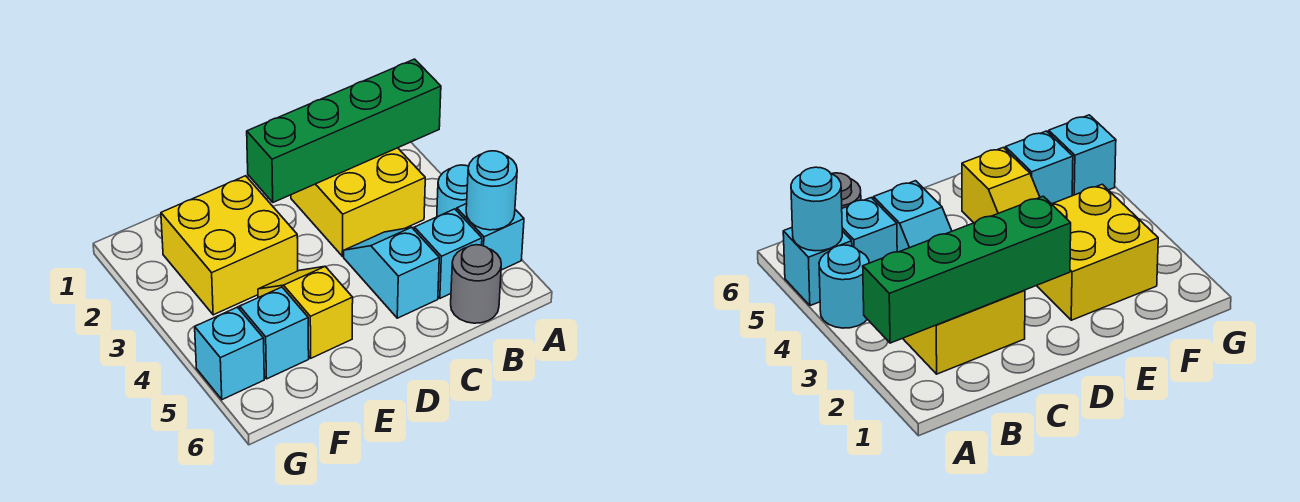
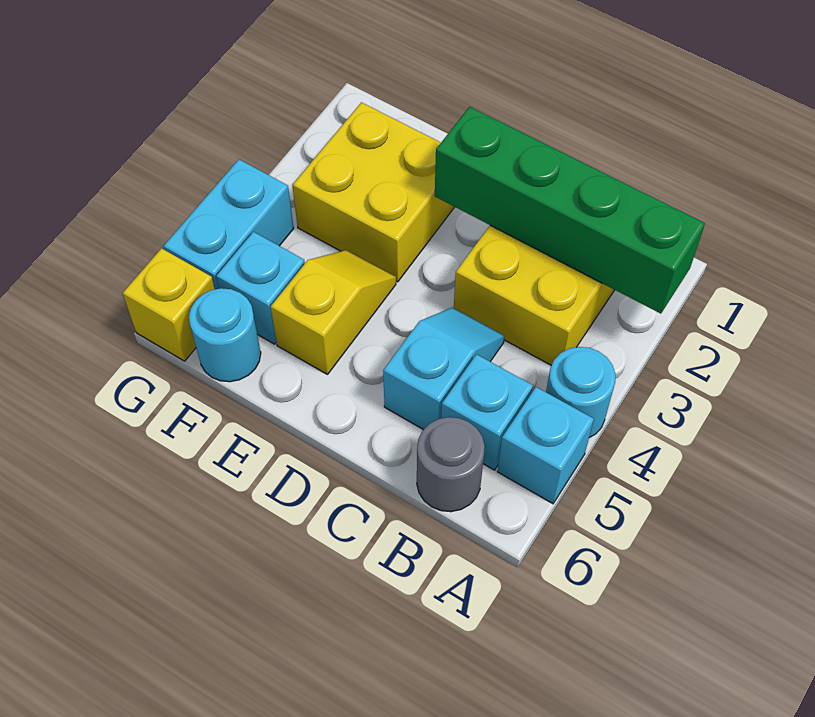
cyan 1x1 round brick [466,151,517,230] -> cyan 1x1 round brick moved to [189,288,261,382]
cyan 1x1 brick [195,307,264,400] -> cyan 1x2 brick [163,160,294,289]
none -> yellow 1x1 brick [123,248,215,361]

